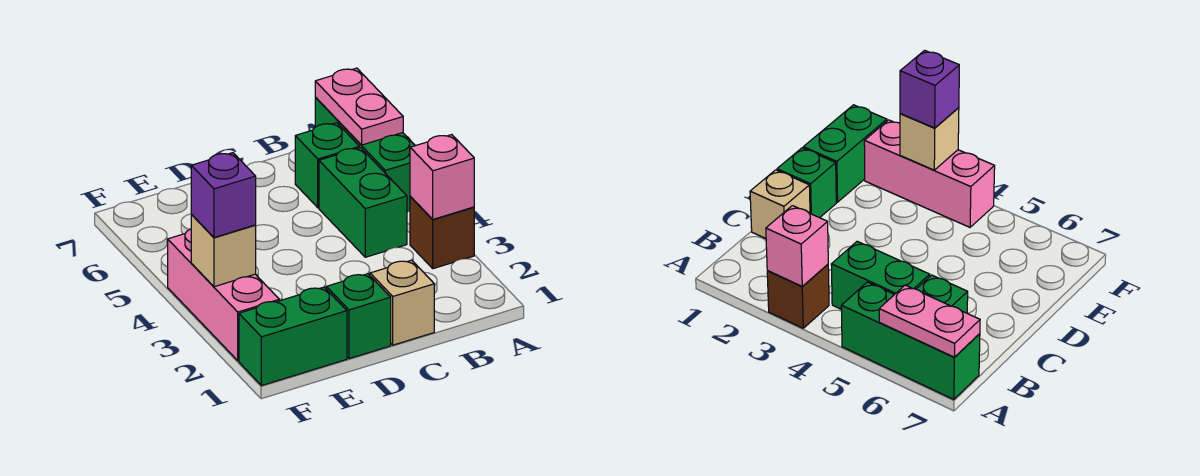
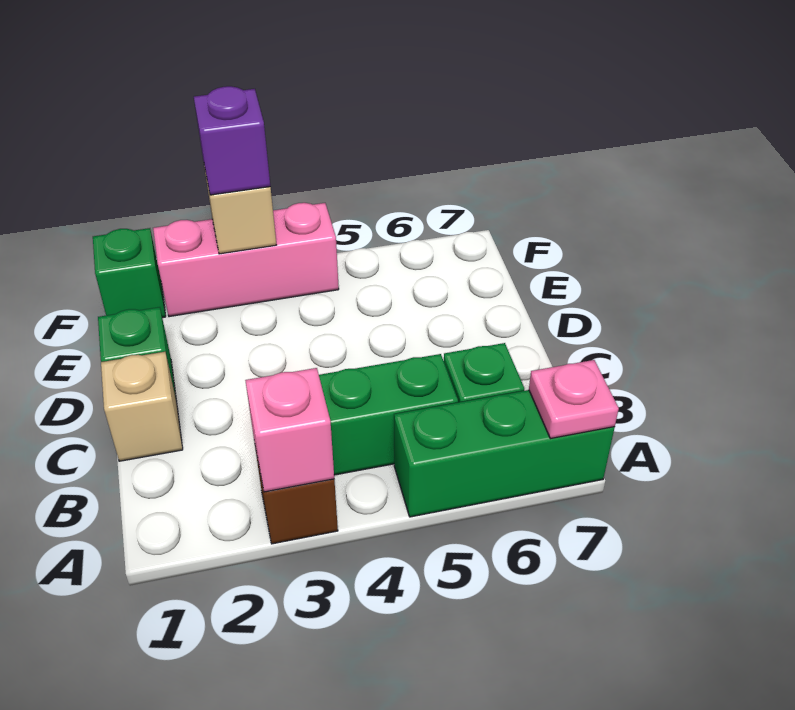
pink 1x2 plate [315,68,403,145] -> pink 1x1 plate [529,360,619,439]
green 1x2 brick [239,287,347,386] -> green 1x1 brick [93,228,166,318]

